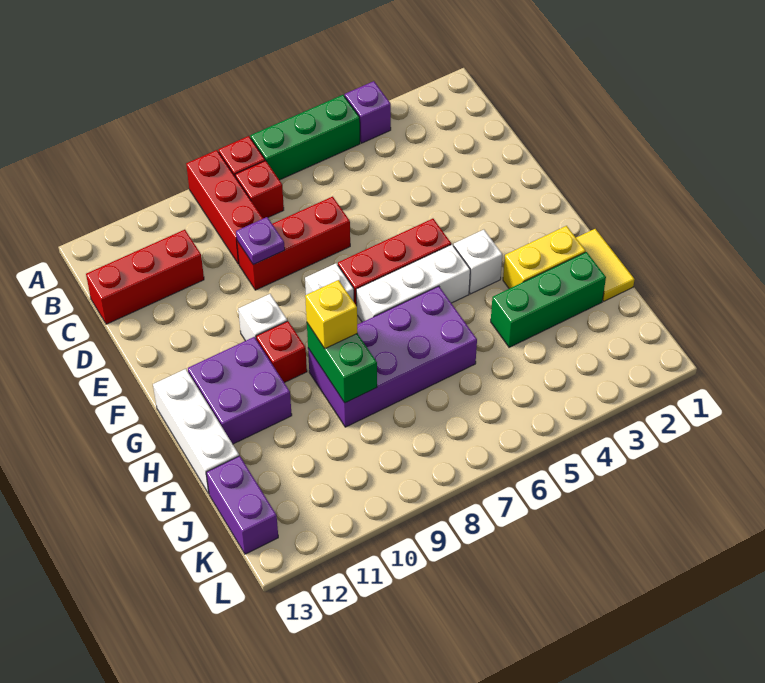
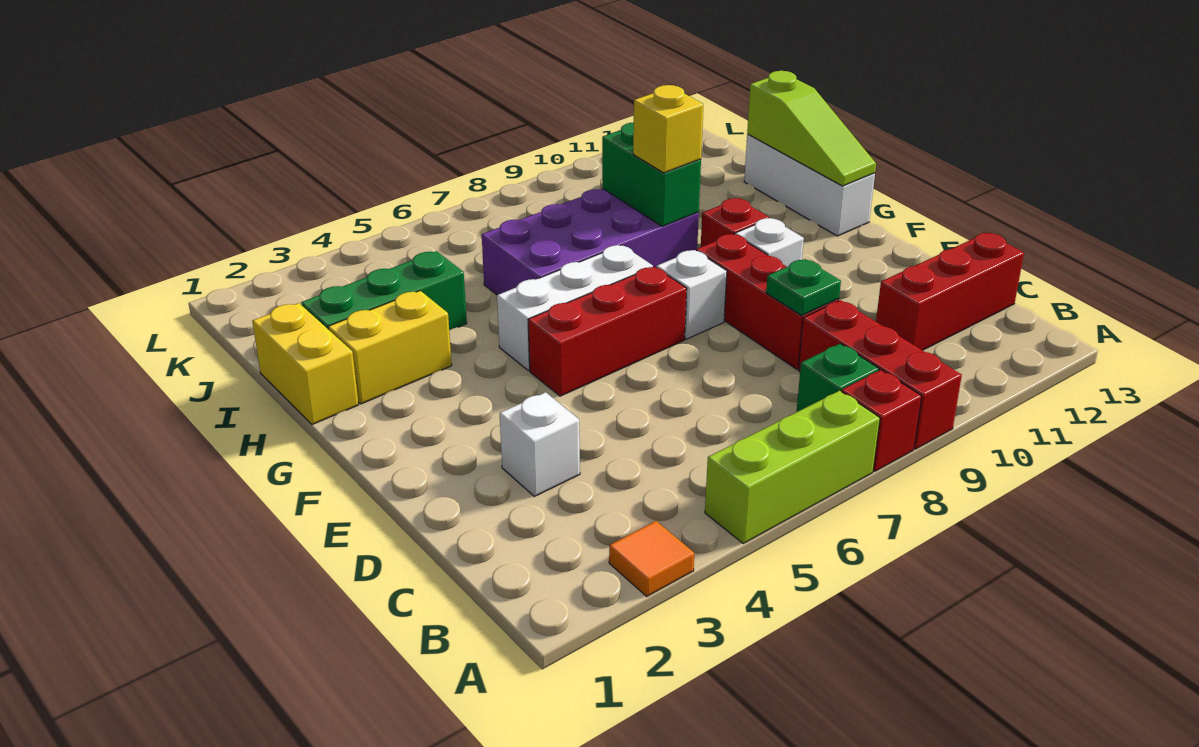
none -> orange 1x1 tile [609,521,694,596]
purple 1x1 brick [345,81,391,143] -> none
green 1x3 brick [250,95,360,180] -> lime 1x3 brick [705,391,880,543]
red 1x1 brick [235,161,284,218] -> green 1x1 brick [797,344,879,412]
red 1x3 brick [237,197,350,290] -> red 1x3 brick turned to [696,234,839,369]
purple 1x1 plate [236,217,285,264] -> green 1x1 plate [766,259,841,316]
white 1x1 brick [454,230,502,294] -> white 1x1 brick moved to [500,392,580,496]
purple 2x2 brick [188,337,292,444] -> none
none -> lime 1x3 slope [747,71,876,186]
yellow 1x2 tile [576,229,635,301] -> yellow 1x2 brick [252,303,359,425]
purple 1x2 brick [206,456,278,554] -> none

